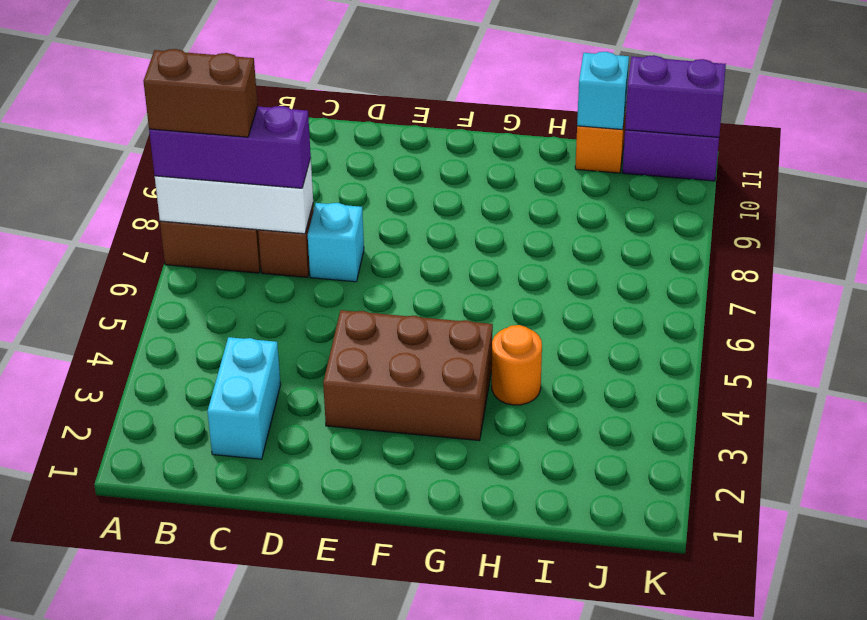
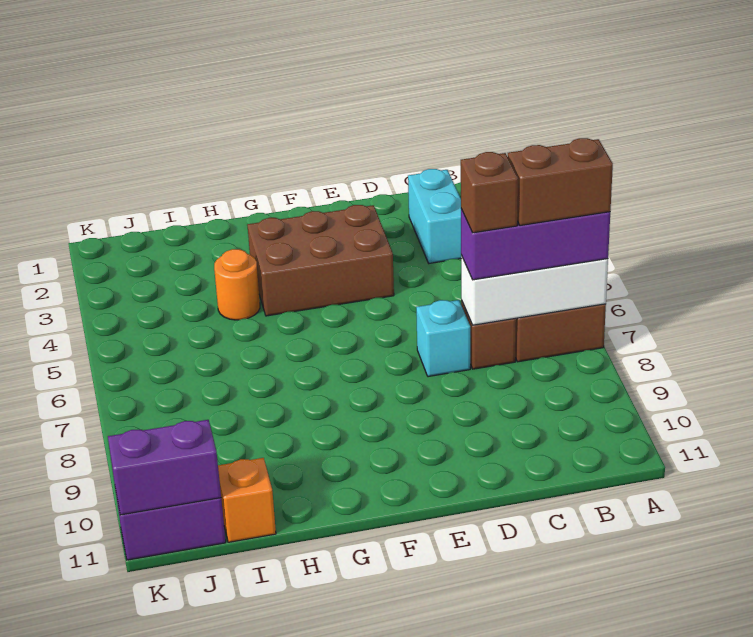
none -> brown 1x1 brick [461,152,518,233]
cyan 1x1 brick [577,52,629,130] -> none

